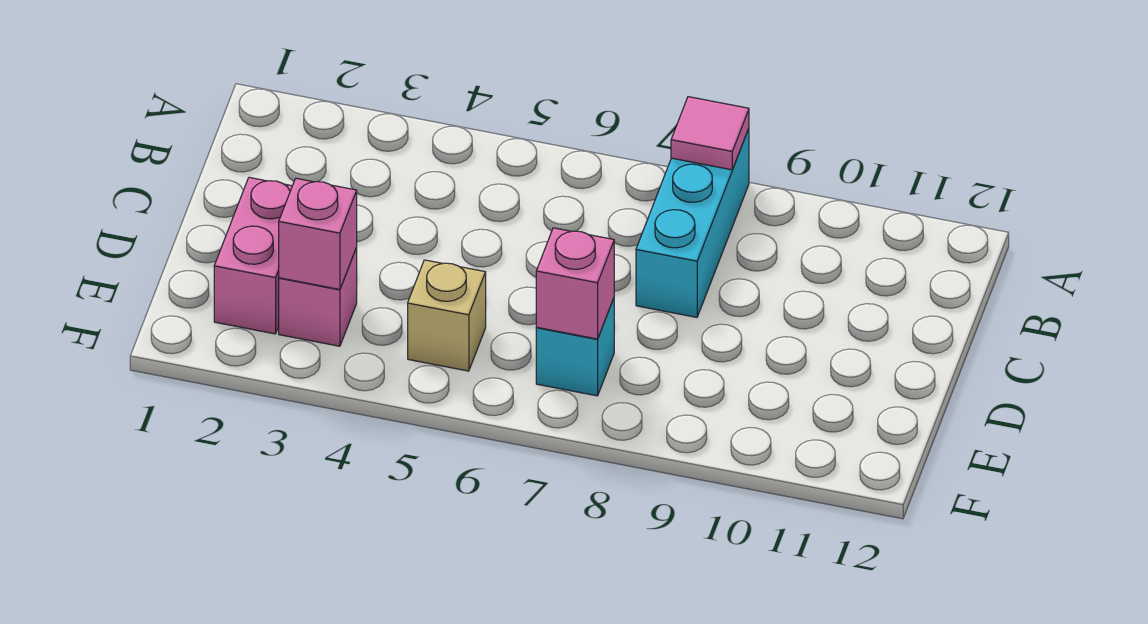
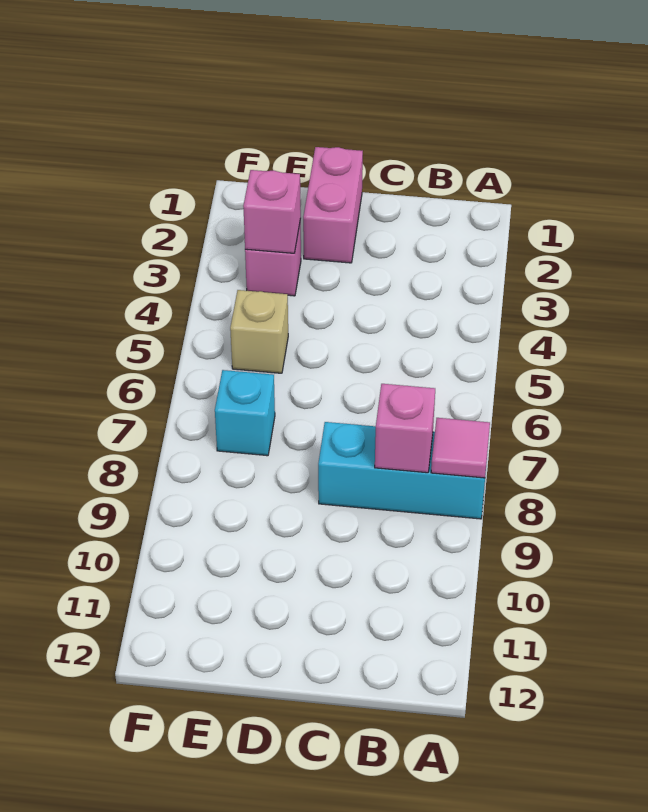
pink 1x2 brick [214,177,292,334] -> pink 1x2 brick turned to [303,147,363,263]
pink 1x1 brick [536,228,614,339] -> pink 1x1 brick moved to [375,384,435,473]

